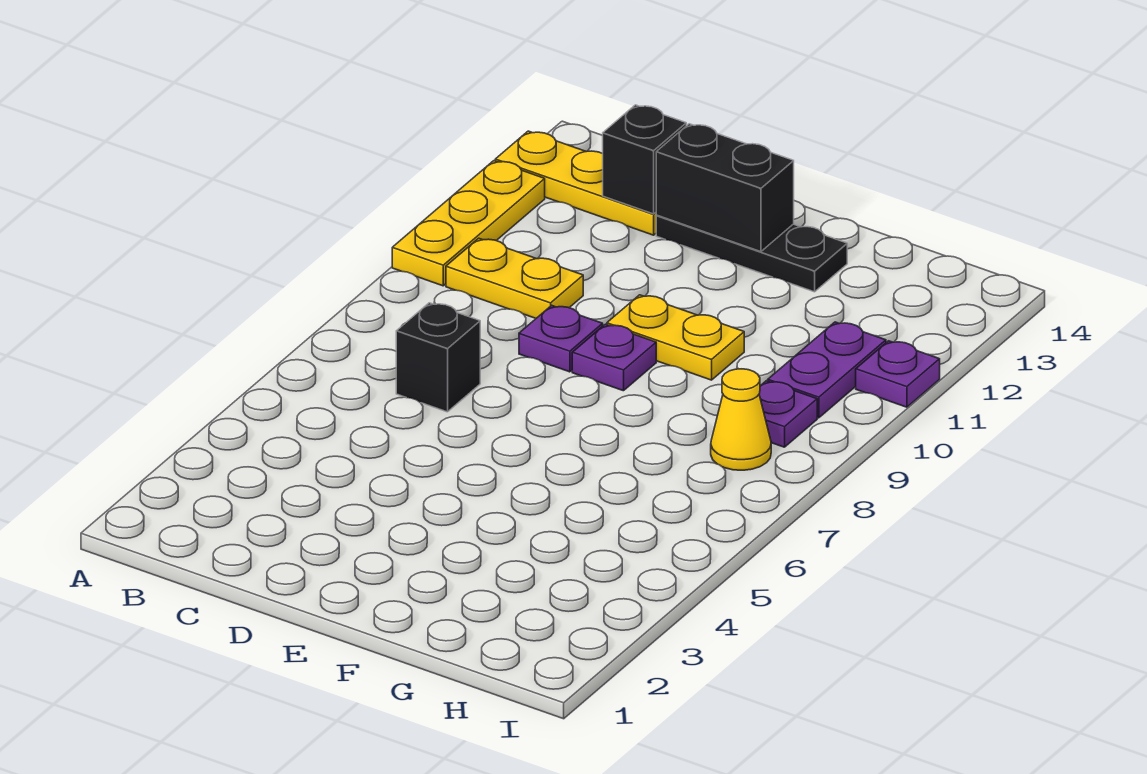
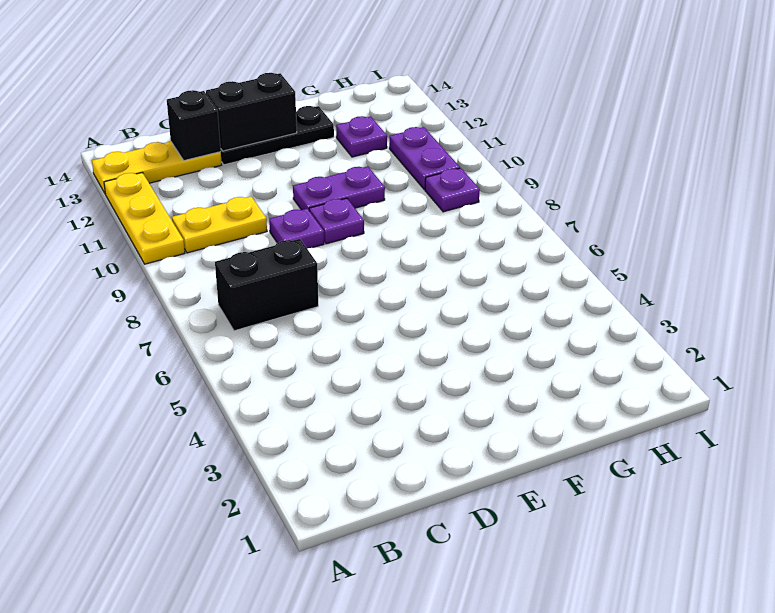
black 1x1 brick [396,303,480,412] -> black 1x2 brick [215,239,318,331]
yellow 1x2 plate [607,295,744,380] -> purple 1x2 plate [293,166,385,210]
yellow 1x1 cone [711,369,771,470] -> none
purple 1x1 plate [856,341,940,407] -> purple 1x1 plate moved to [336,116,387,157]

